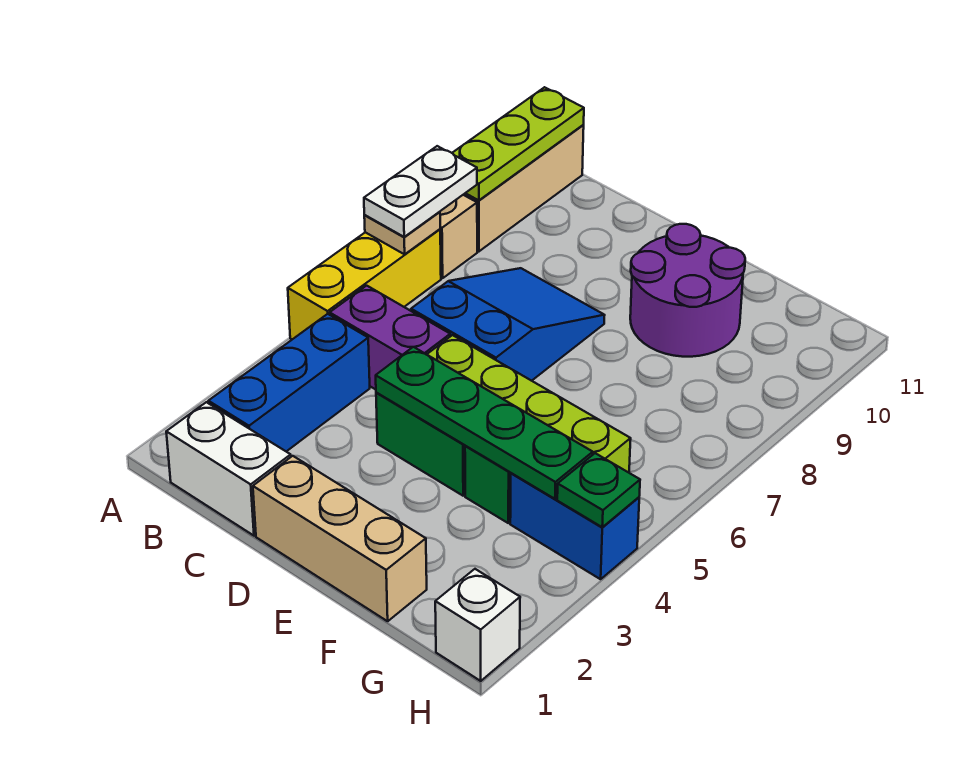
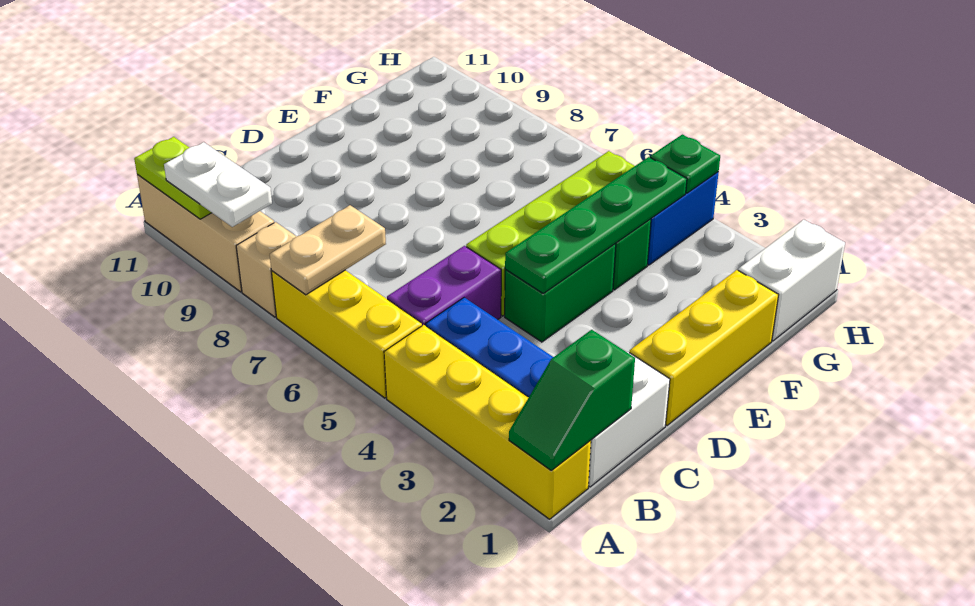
none -> yellow 1x4 brick [384,325,591,519]
none -> green 1x2 slope [509,330,635,470]
tan 1x1 plate [364,212,440,254] -> tan 1x2 plate [270,205,386,295]
white 1x2 plate [364,146,477,237] -> white 1x2 plate moved to [164,142,272,227]
lime 1x3 plate [453,87,584,200] -> lime 1x2 plate [134,137,212,219]
blue 2x3 slope [411,268,605,381] -> none
tan 1x3 brick [253,456,427,621] -> yellow 1x3 brick [629,270,778,425]
purple 2x2 round brick [630,224,745,357] -> none
white 1x1 brick [435,569,520,681] -> white 1x2 brick [738,220,845,341]

